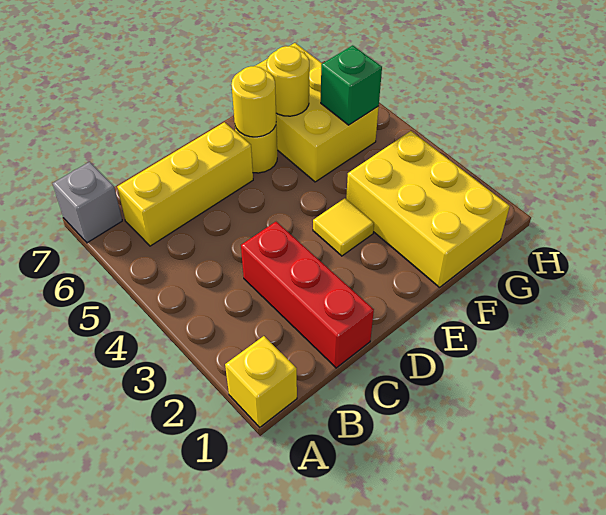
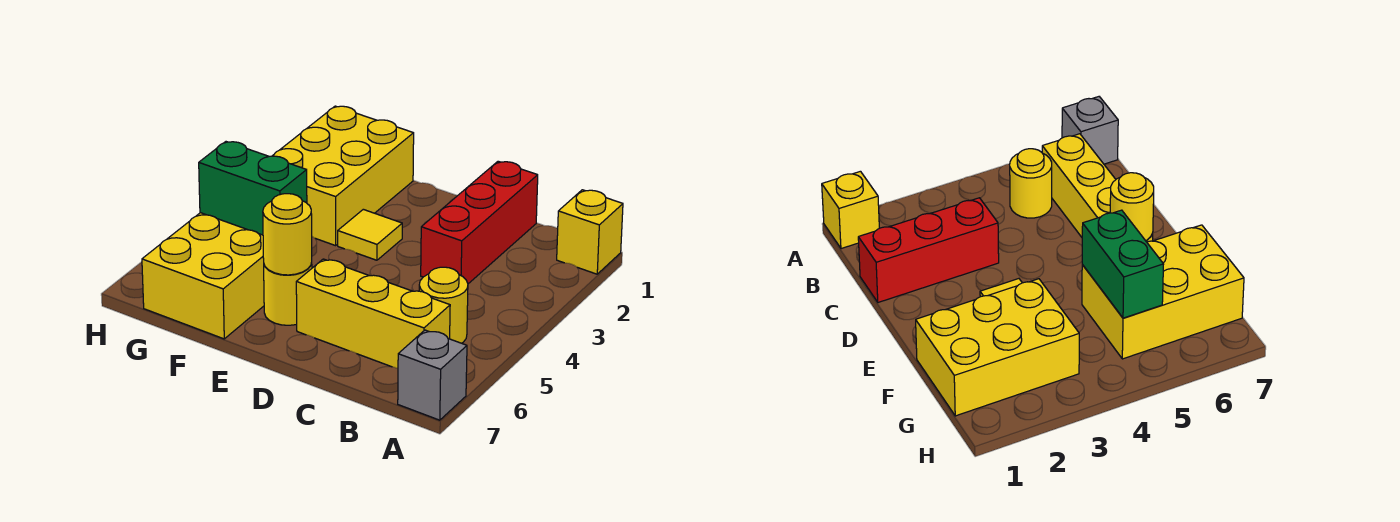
yellow 1x1 round brick [267,46,309,116] -> yellow 1x1 round brick moved to [419,267,468,343]
green 1x1 brick [321,45,382,125] -> green 1x2 brick [199,142,307,235]

